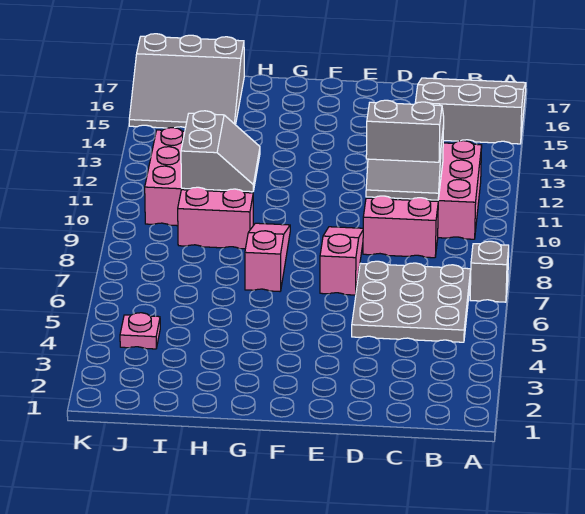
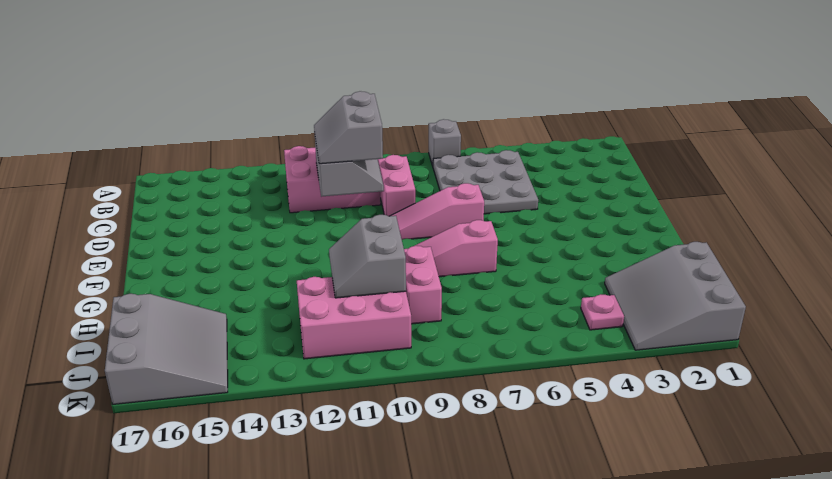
grey 3x3 slope [415,78,526,144] -> grey 3x3 slope moved to [605,242,746,350]
grey 2x2 slope [181,111,260,192] -> grey 2x2 slope turned to [329,215,406,298]

